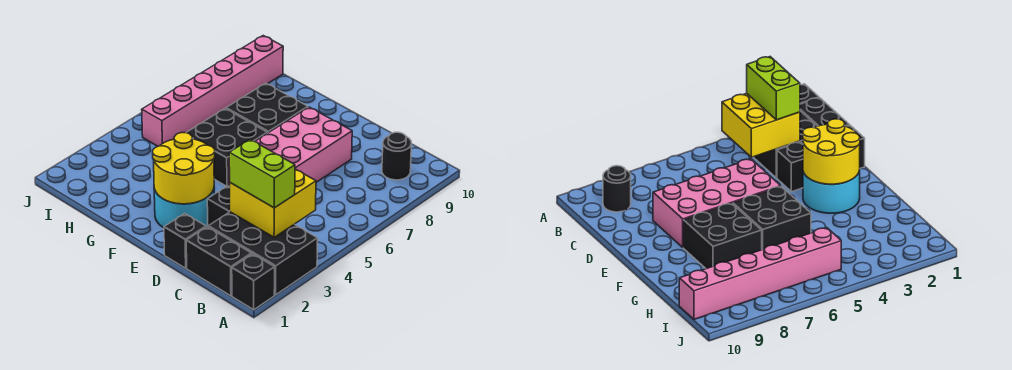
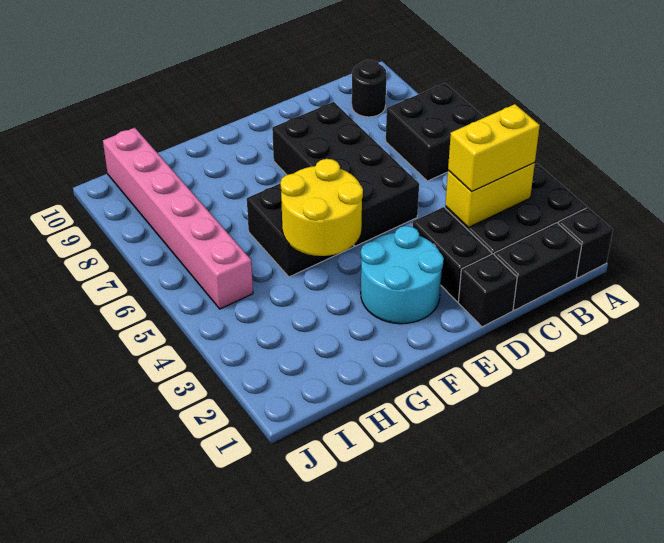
yellow 2x2 brick [230,169,316,237] -> yellow 1x2 brick [445,163,535,227]
lime 1x2 brick [229,139,295,208] -> yellow 1x2 brick [448,104,540,192]
black 1x1 brick [207,186,230,226] -> black 1x2 brick [413,207,492,302]
pink 2x4 brick [228,107,352,187] -> black 2x4 brick [272,102,419,246]
yellow 2x2 round brick [153,133,215,204] -> yellow 2x2 round brick moved to [280,159,363,256]
black 2x2 brick [226,83,308,133] -> black 2x2 brick moved to [386,83,484,181]

